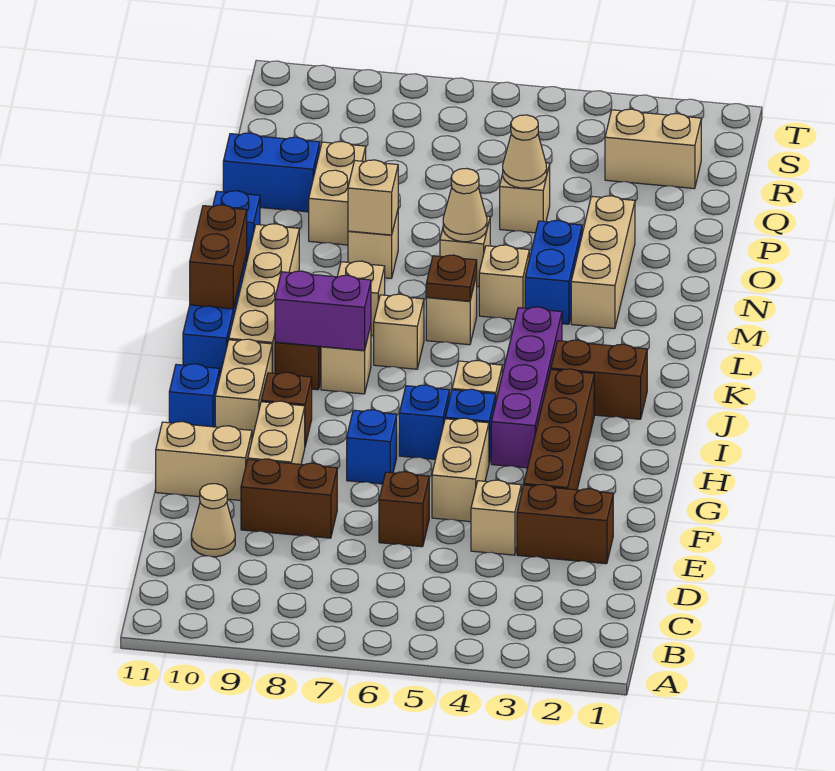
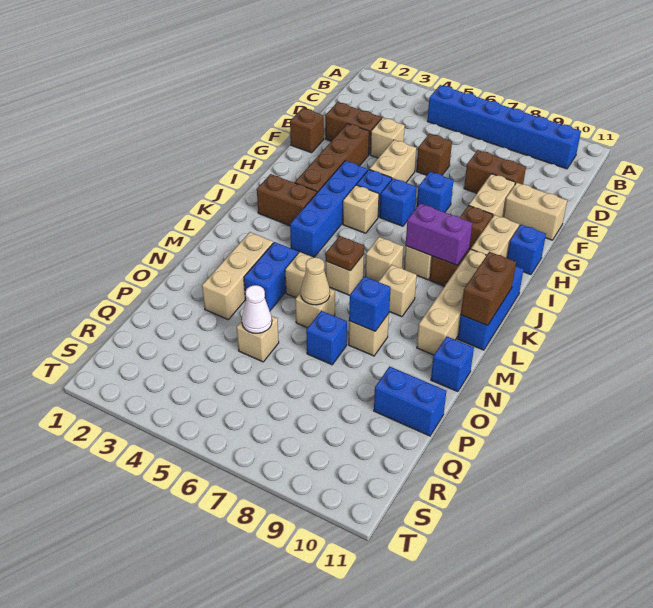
none -> blue 1x6 brick [427,85,581,169]
tan 1x1 cone [191,484,235,557] -> none
none -> brown 1x1 brick [290,108,324,153]
purple 1x4 brick [491,307,562,468] -> blue 1x4 brick [290,161,368,258]
tan 1x1 brick [348,160,398,235] -> blue 1x1 brick [349,276,391,331]
none -> blue 1x1 brick [306,311,347,365]
tan 1x2 brick [309,142,366,245] -> none
tan 1x1 cone [503,115,547,188] -> white 1x1 cone [242,285,272,333]
tan 1x2 brick [605,109,701,189] -> none

